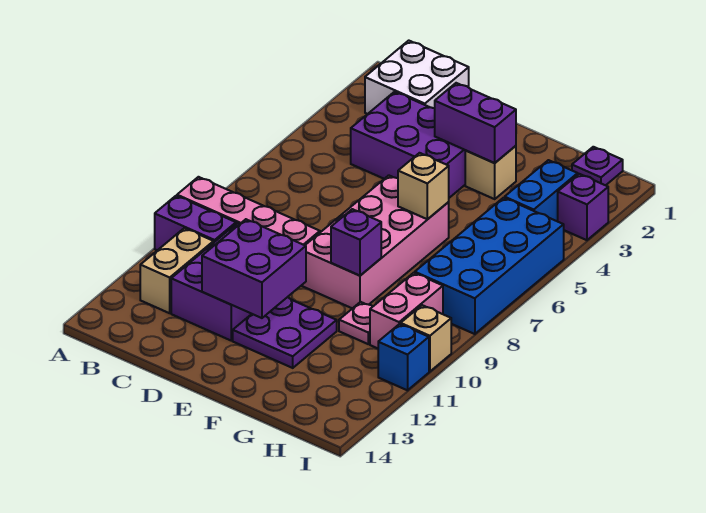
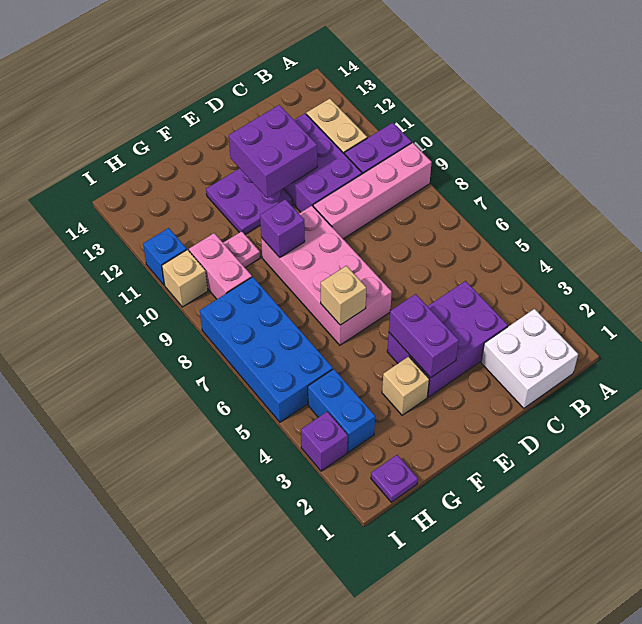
purple 1x2 brick [435,83,516,163] -> purple 1x2 brick turned to [389,294,459,378]

